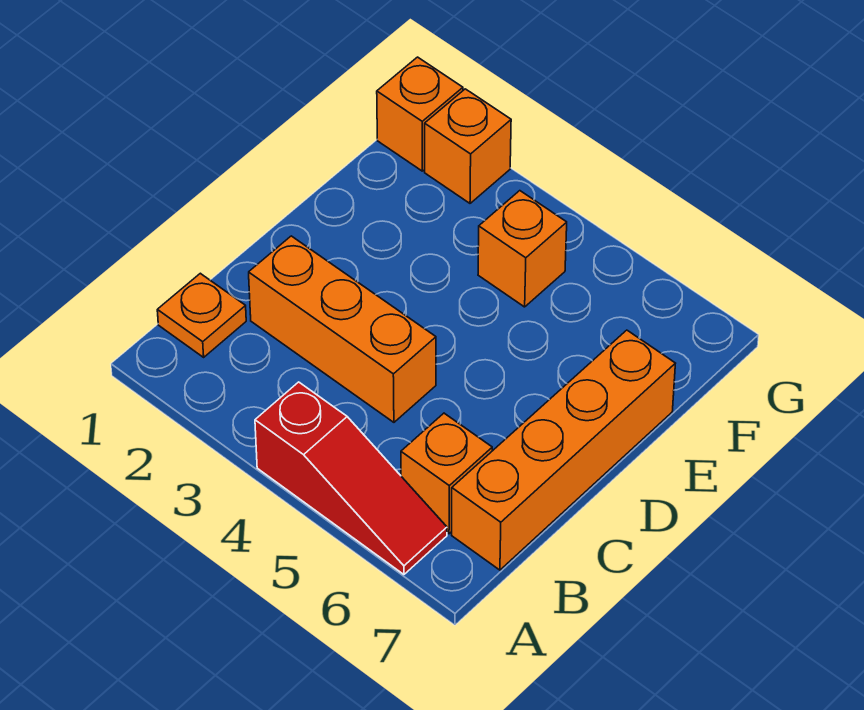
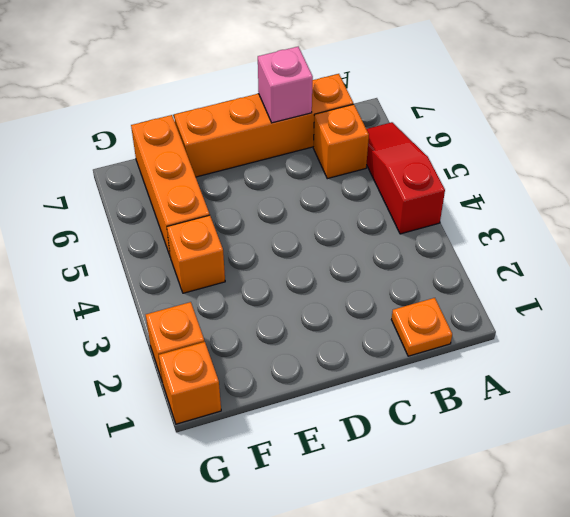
orange 1x3 brick [249,236,436,422] -> orange 1x3 brick moved to [131,115,209,257]
none -> pink 1x1 brick [258,47,313,123]

